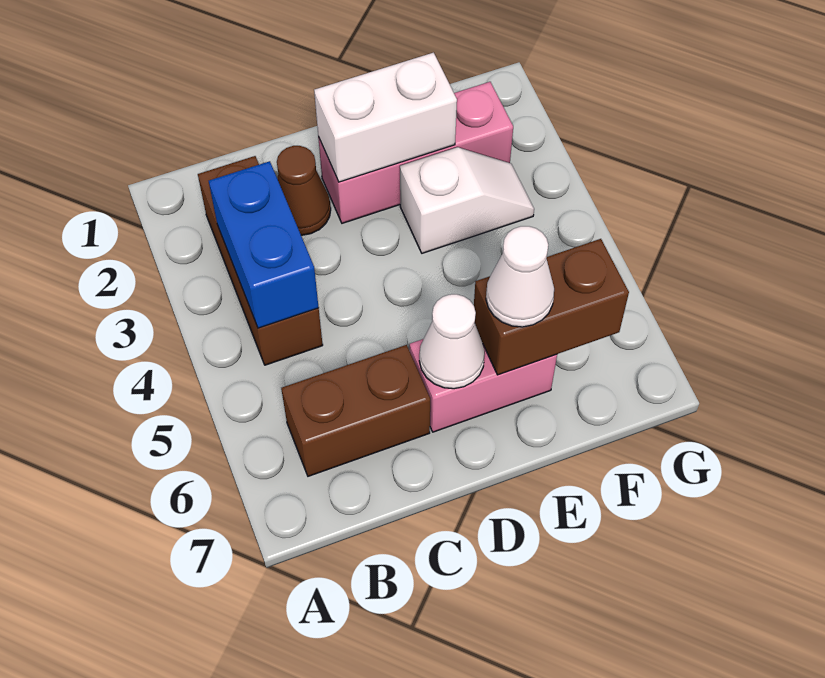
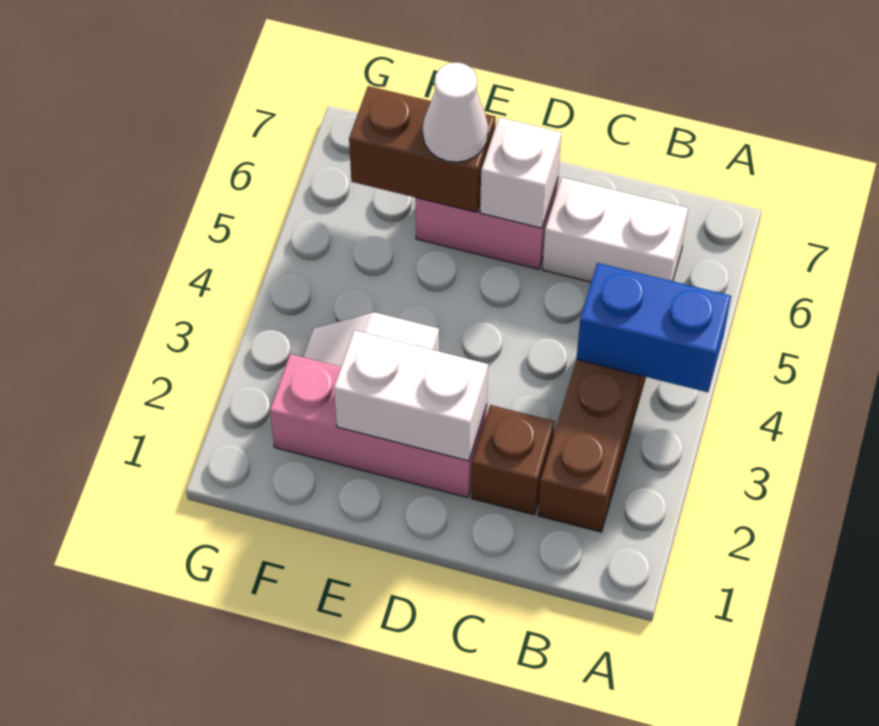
blue 1x2 brick [209,161,319,328] -> blue 1x2 brick turned to [577,263,731,392]
brown 1x2 brick [281,345,430,476] -> white 1x2 brick [542,178,688,282]
brown 1x1 cone [277,146,331,235] -> brown 1x1 brick [471,405,555,515]
white 1x1 cone [419,294,485,389] -> white 1x1 brick [480,117,562,228]

